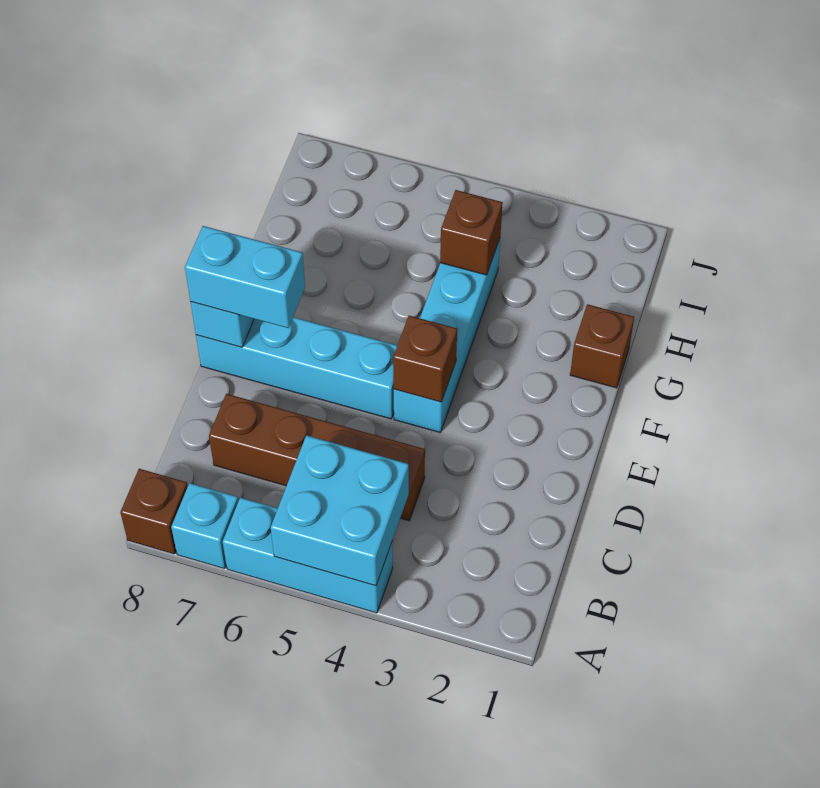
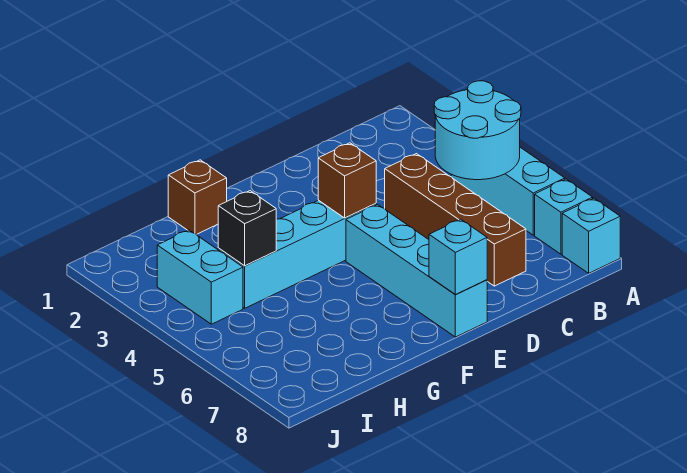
cyan 2x2 brick [271,435,409,586] -> cyan 2x2 round brick [434,81,521,180]
brown 1x1 brick [120,469,188,554] -> cyan 1x1 brick [562,198,620,273]
cyan 1x2 brick [185,226,305,328] -> cyan 1x2 brick moved to [157,230,243,324]
brown 1x1 brick [440,190,503,275] -> black 1x1 brick [218,191,276,266]

